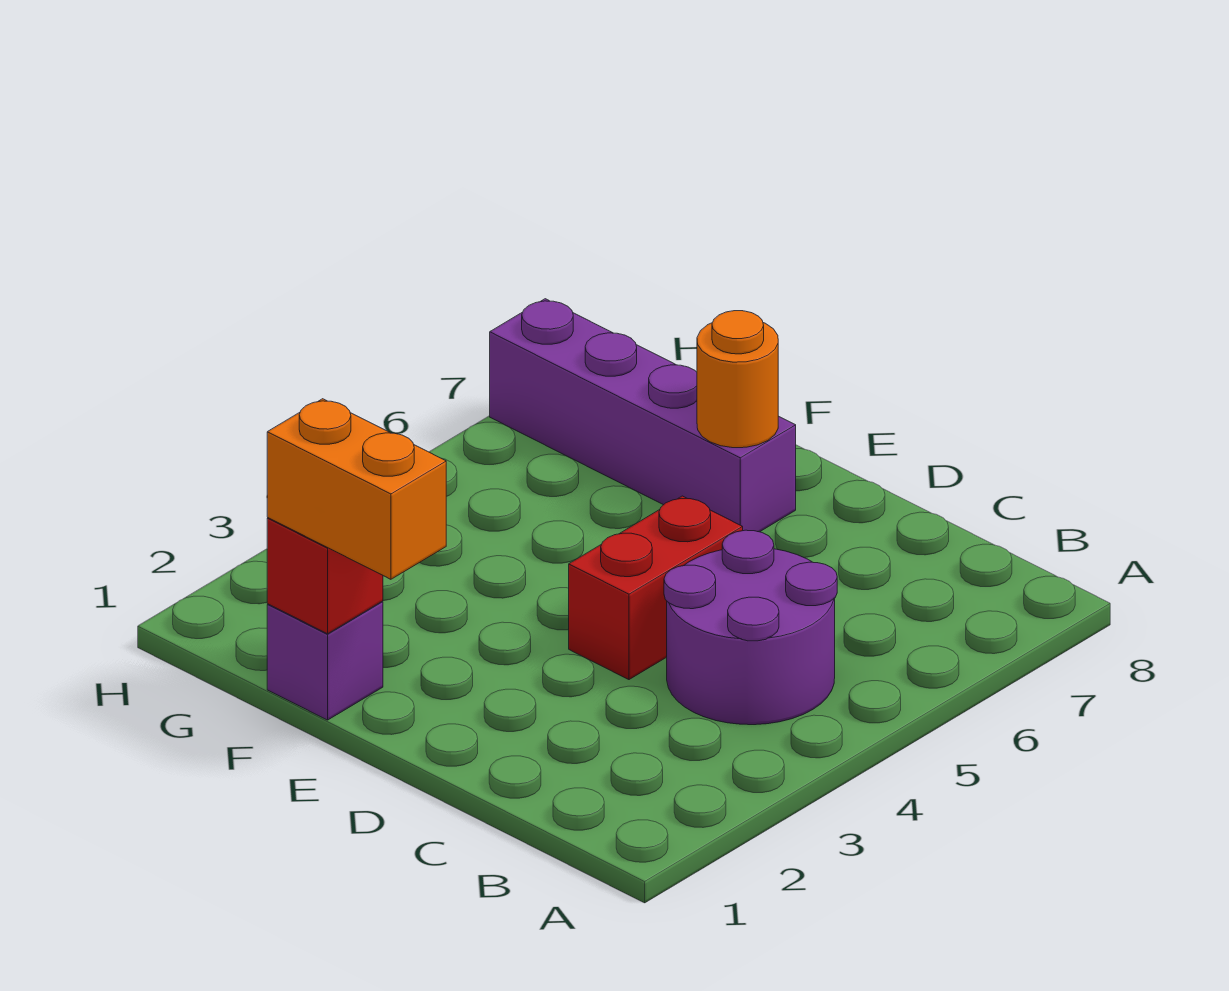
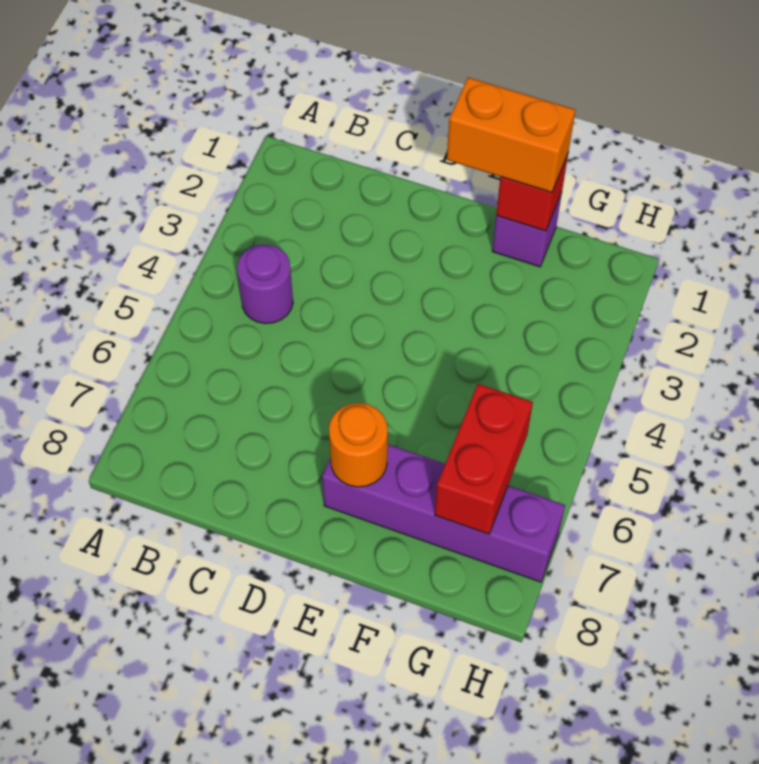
purple 2x2 round brick [664,530,837,725] -> purple 1x1 round brick [237,244,293,324]
red 1x2 brick [569,496,743,680] -> red 1x2 brick moved to [435,384,533,534]

